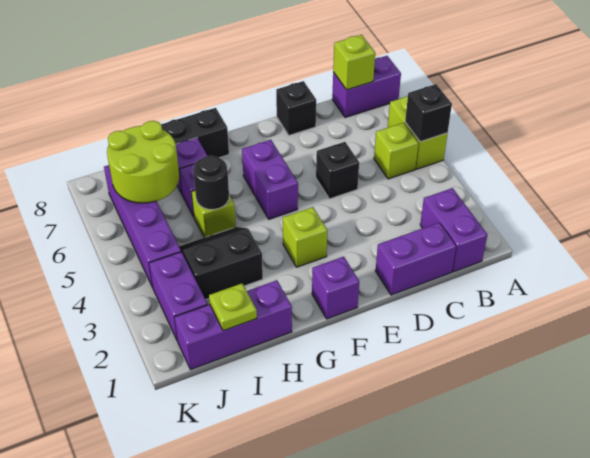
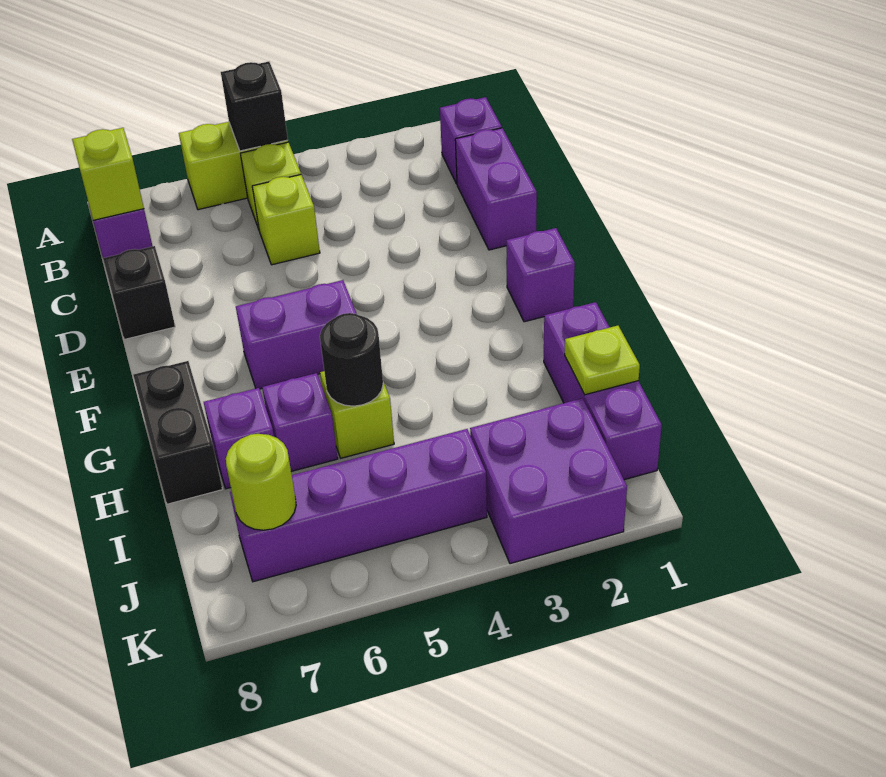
purple 1x2 brick [420,188,487,272] -> purple 1x1 brick [440,97,502,184]
black 1x1 brick [316,142,359,199] -> none
lime 1x1 brick [283,207,327,267] -> lime 1x1 brick moved to [252,175,320,265]
black 2x2 slope [179,227,263,300] -> none
lime 2x2 round brick [107,121,179,203] -> lime 1x1 round brick [226,434,296,530]
purple 1x2 brick [149,252,207,341] -> purple 2x2 brick [470,398,627,564]

